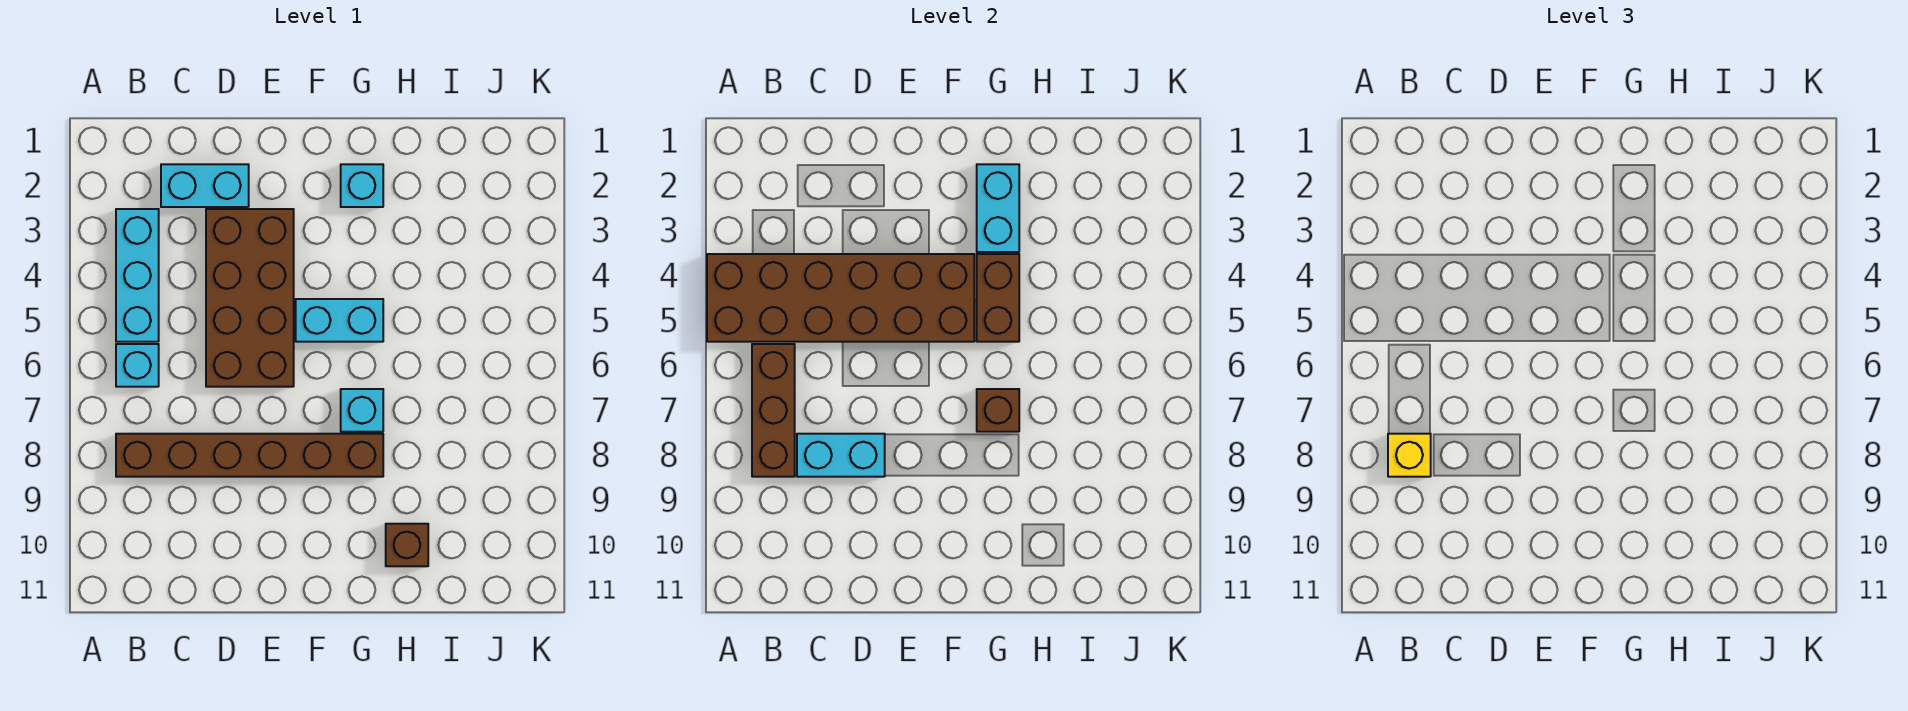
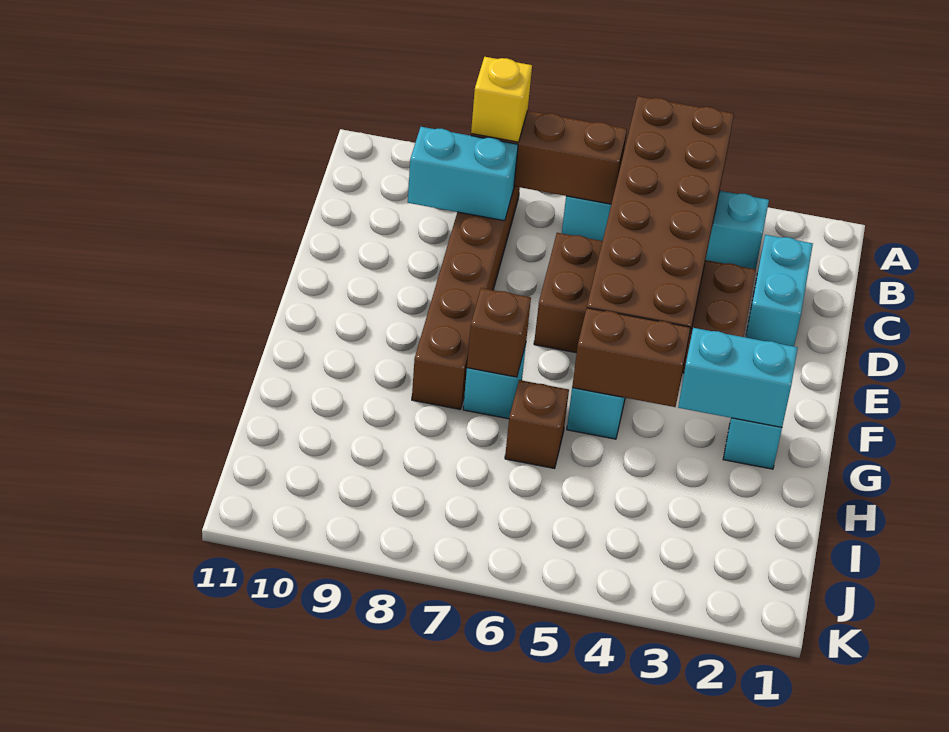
cyan 1x2 brick [797,434,885,477] -> cyan 1x2 brick turned to [408,127,518,221]
brown 1x1 brick [386,524,428,566] -> brown 1x1 brick moved to [505,380,569,469]

